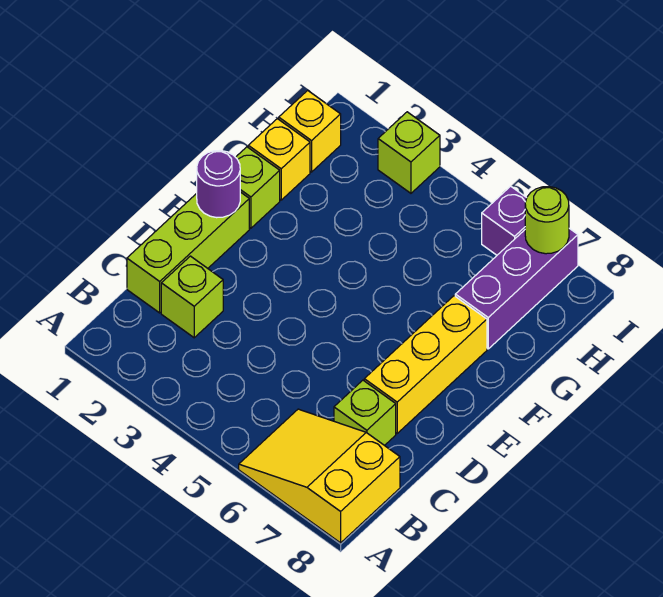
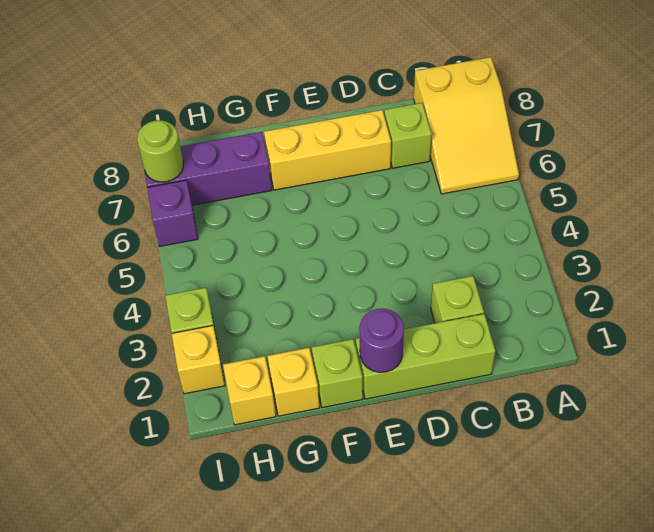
none -> yellow 1x1 brick [172,326,225,394]

